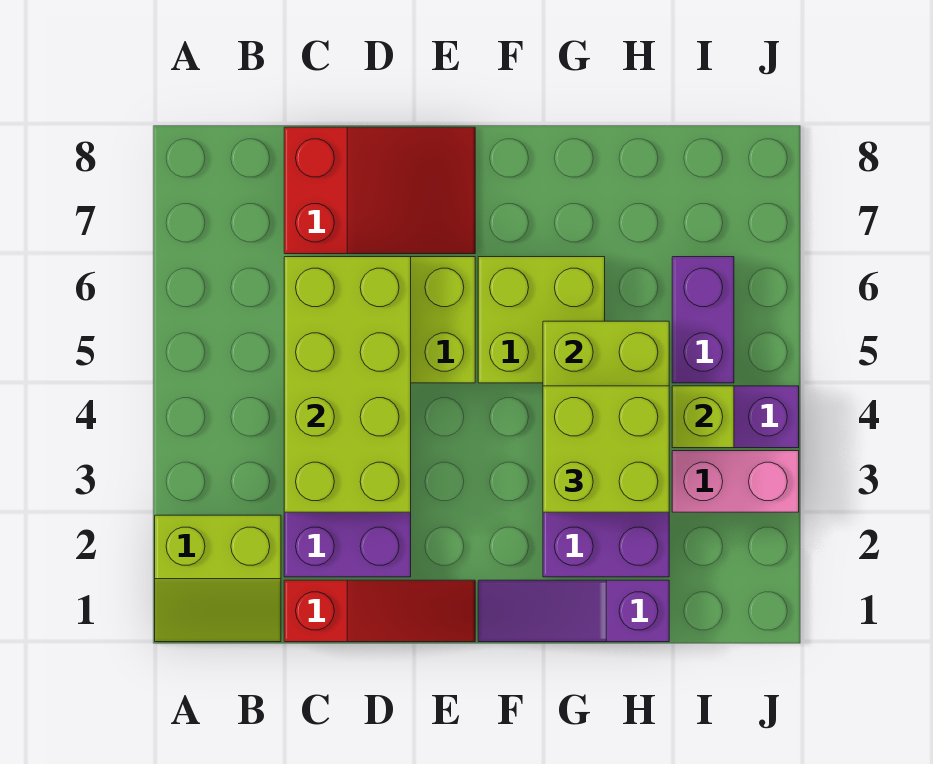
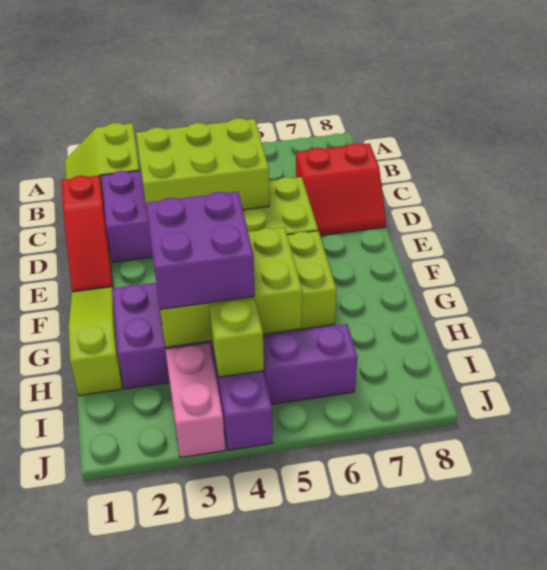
lime 2x4 brick [284,257,411,512] -> lime 2x3 brick [136,118,269,210]
red 2x3 slope [284,127,475,254] -> red 2x2 slope [296,143,386,236]
purple 1x3 slope [478,580,669,642] -> lime 1x3 slope [69,287,122,396]
lime 2x2 brick [543,386,669,512] -> purple 2x2 brick [146,191,255,309]

